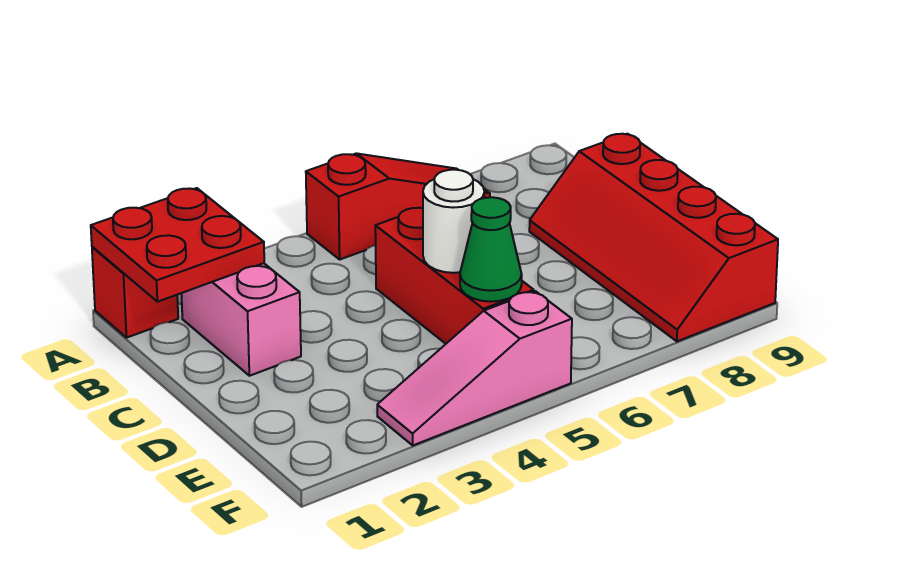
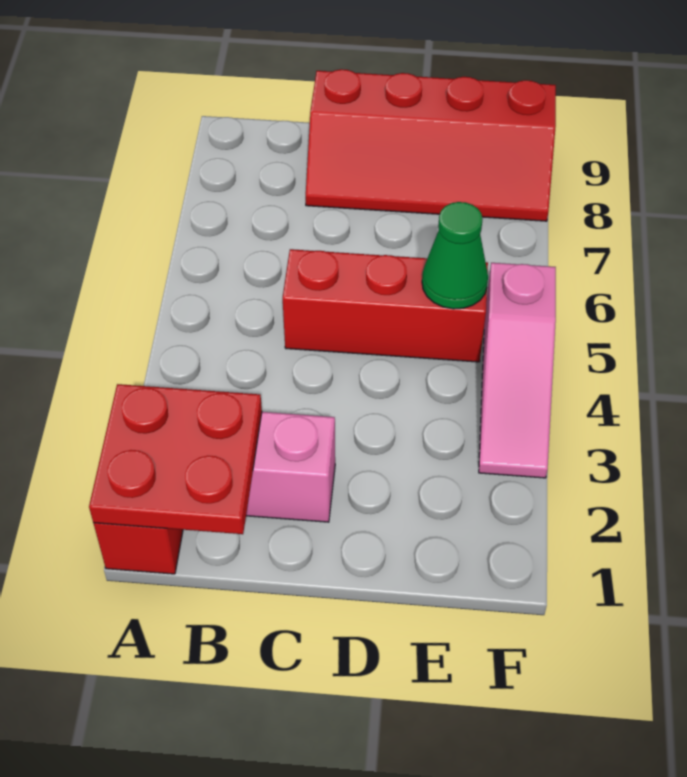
red 1x3 slope [306,153,490,259] -> none
white 1x1 round brick [423,170,485,273] -> none

